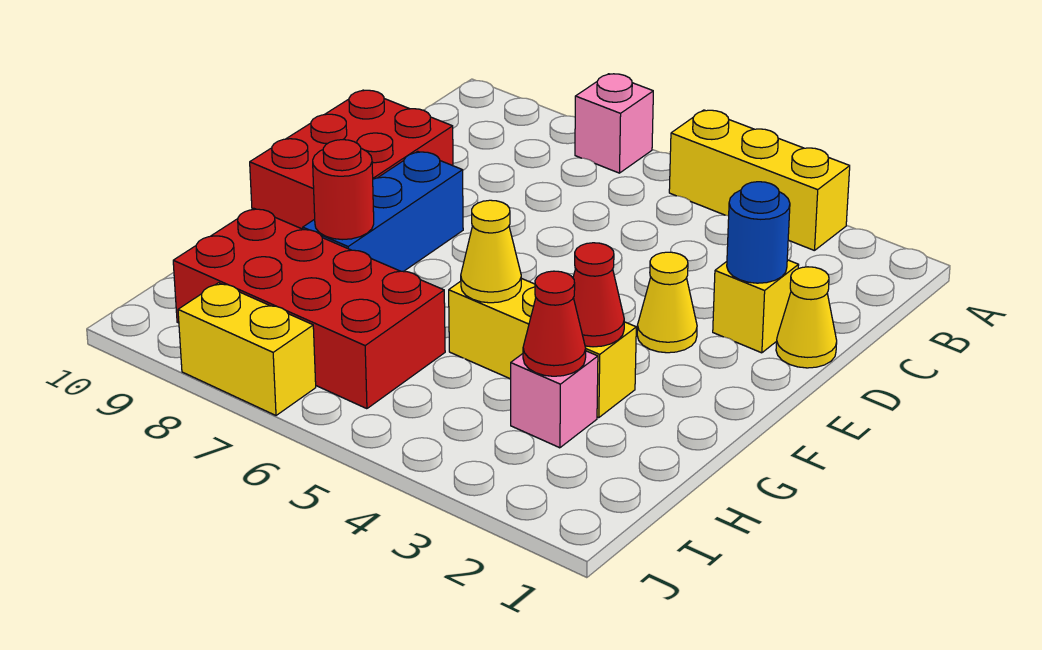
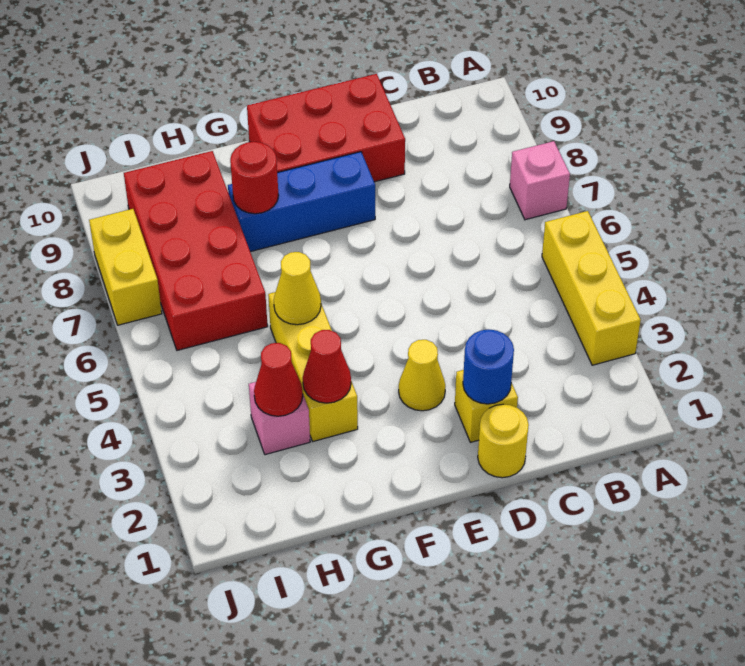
yellow 1x1 cone [776,267,837,368] -> yellow 1x1 round brick [478,404,529,478]

